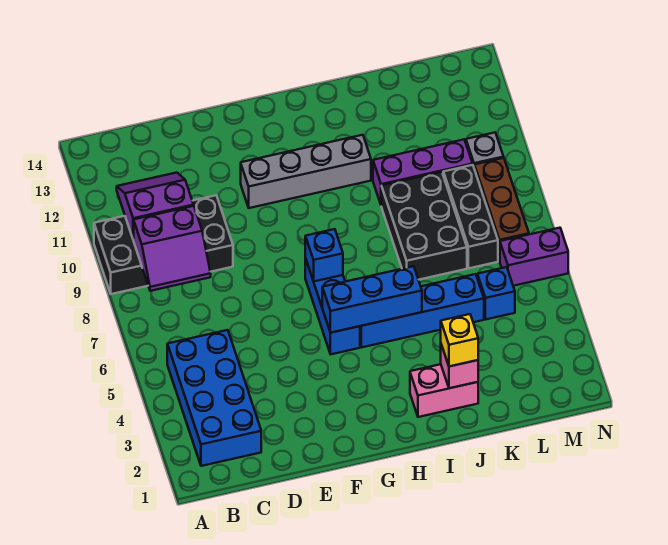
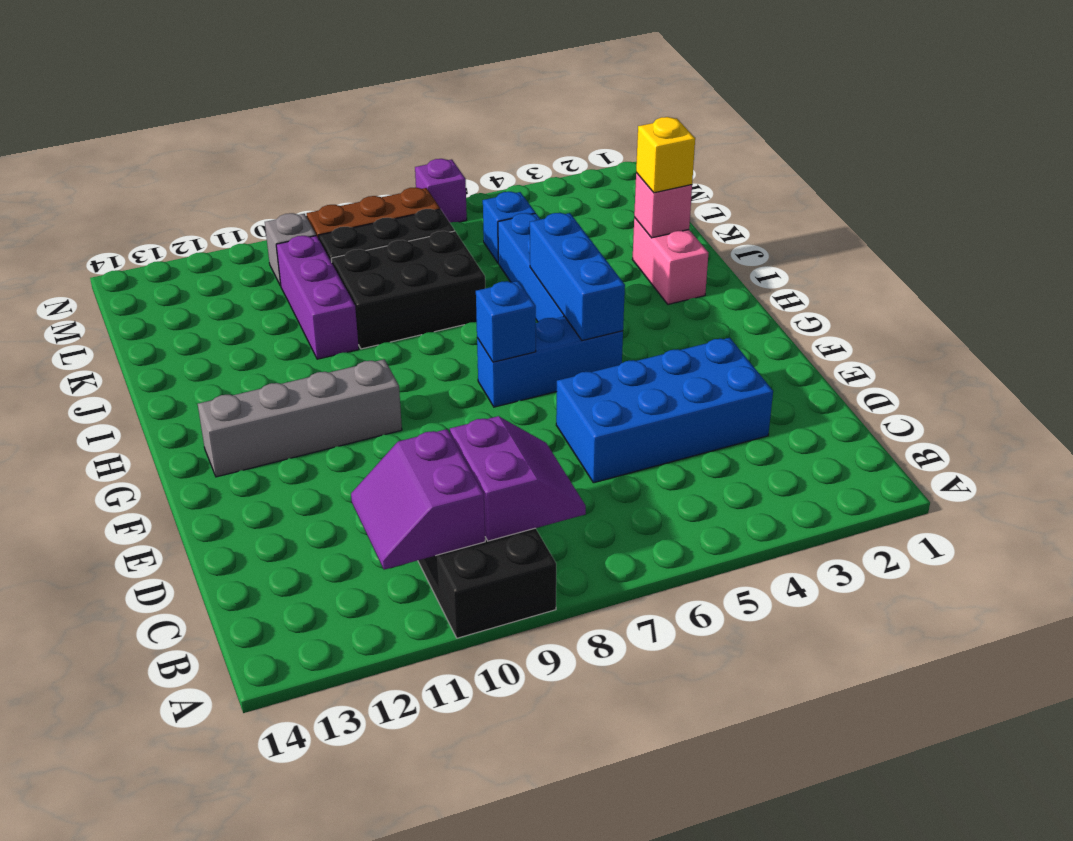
blue 2x4 brick [167,330,261,466] -> blue 2x4 brick moved to [556,338,773,483]
grey 1x4 brick [241,135,371,208] -> grey 1x4 brick turned to [198,359,402,477]
purple 1x2 brick [500,228,568,286] -> purple 1x1 brick [415,159,467,223]

